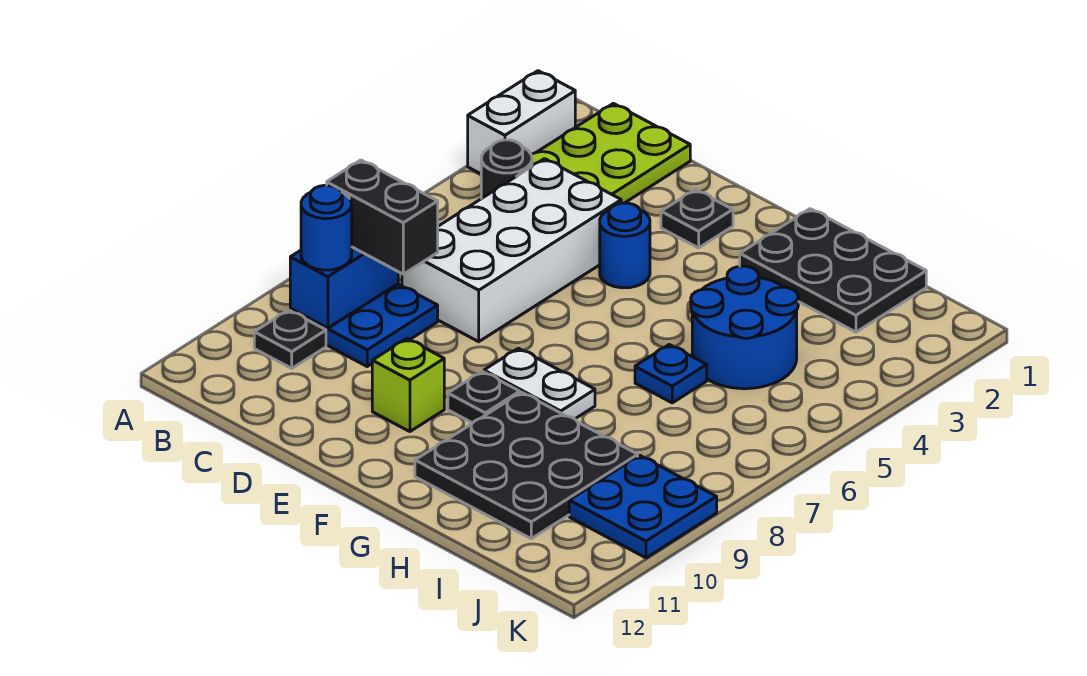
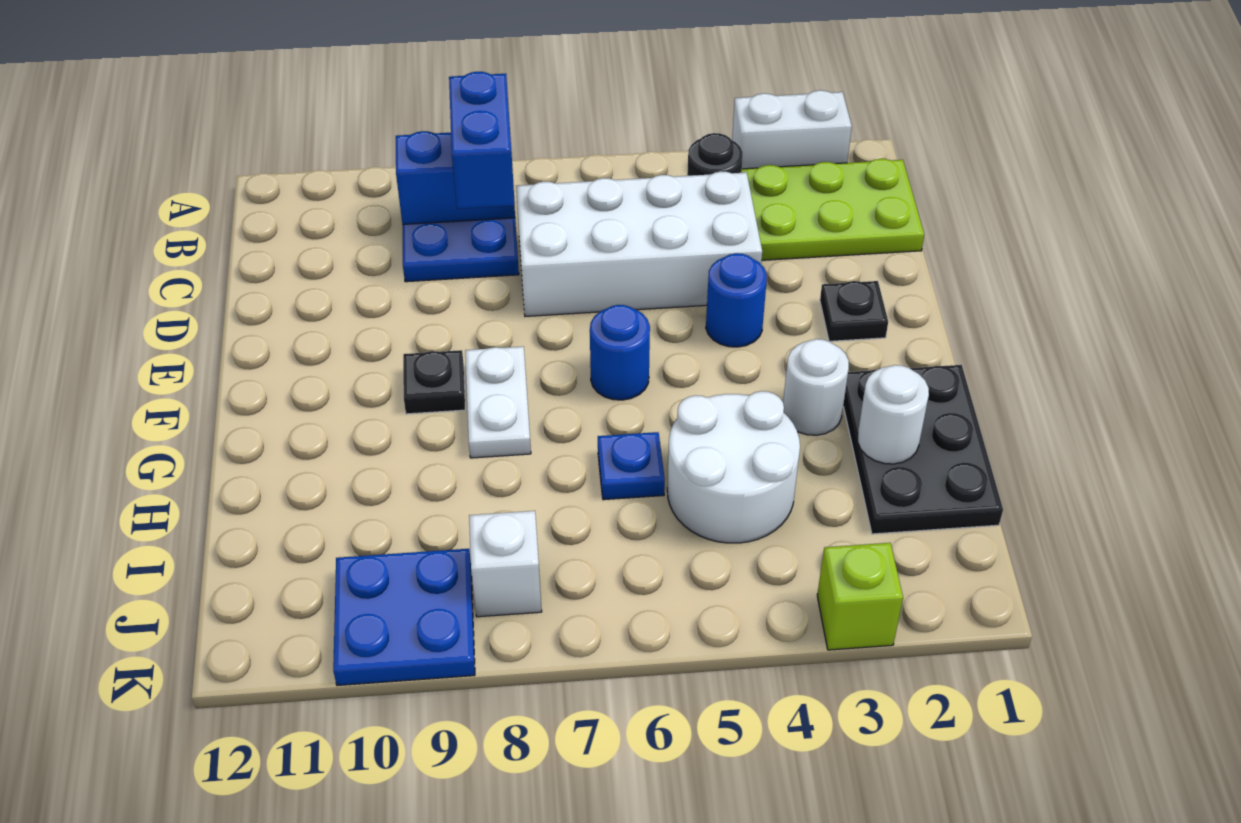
black 1x2 brick [327,160,438,274] -> blue 1x2 brick [449,72,515,209]
blue 1x1 round brick [301,185,352,270] -> blue 1x1 round brick moved to [590,305,650,400]
black 1x1 plate [254,310,326,368] -> none
lime 1x1 brick [372,339,444,432] -> lime 1x1 brick moved to [817,543,903,650]
none -> white 1x1 round brick [783,339,849,435]
black 3x3 plate [415,392,638,539] -> none
none -> white 1x1 round brick [858,365,929,464]
blue 2x2 round brick [691,266,798,389] -> white 2x2 round brick [667,391,800,543]
none -> white 1x1 brick [469,511,542,617]

